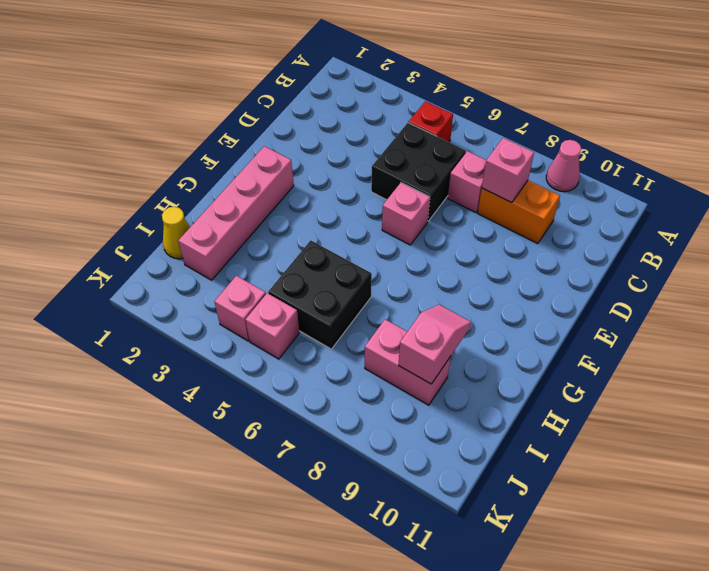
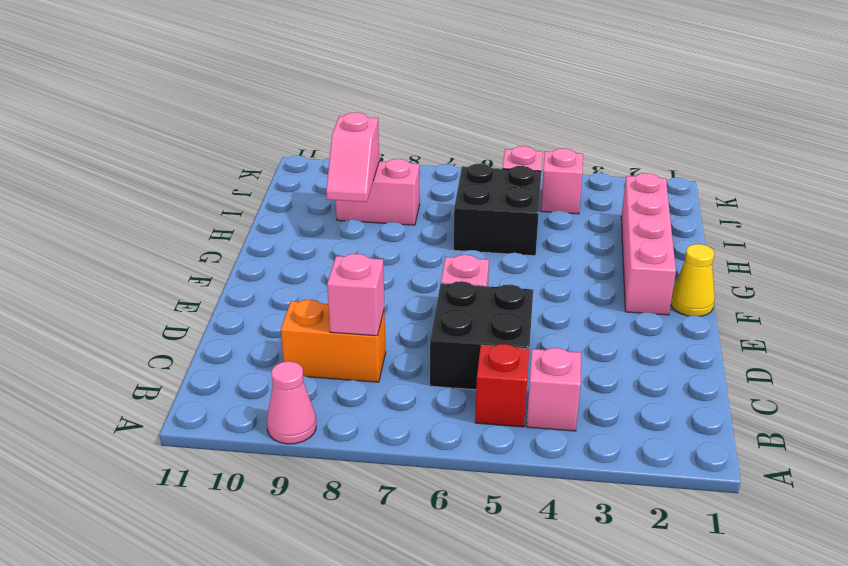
pink 1x1 brick [448,151,486,213] -> pink 1x1 brick moved to [527,348,581,431]
yellow 1x1 cone [162,207,190,259] -> yellow 1x1 cone moved to [671,244,715,316]

